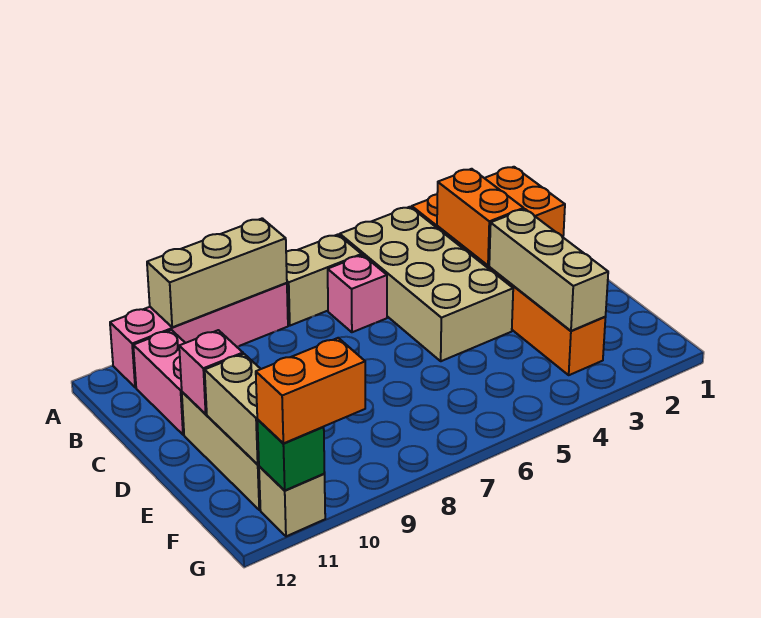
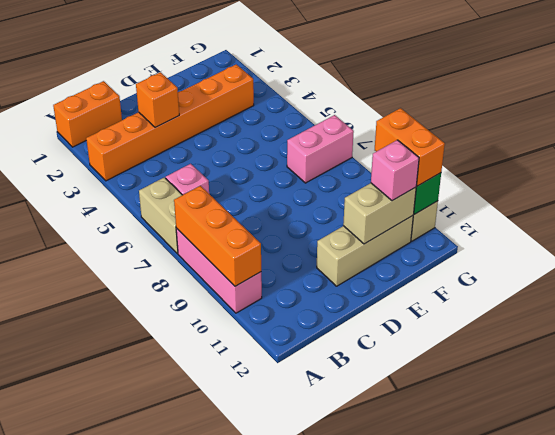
tan 2x4 brick [340,207,513,361] -> none
pink 1x4 brick [110,283,288,388] -> pink 1x3 brick [176,228,262,313]
tan 1x3 brick [147,218,287,327] -> orange 1x3 brick [174,186,261,286]
orange 1x2 brick [437,169,524,266] -> orange 1x1 brick [136,72,179,128]
pink 1x2 brick [133,330,185,435] -> pink 1x2 brick moved to [287,115,354,183]
tan 1x3 brick [489,209,608,331] -> none
pink 1x1 brick [179,330,243,414] -> pink 1x1 brick moved to [371,140,419,201]

